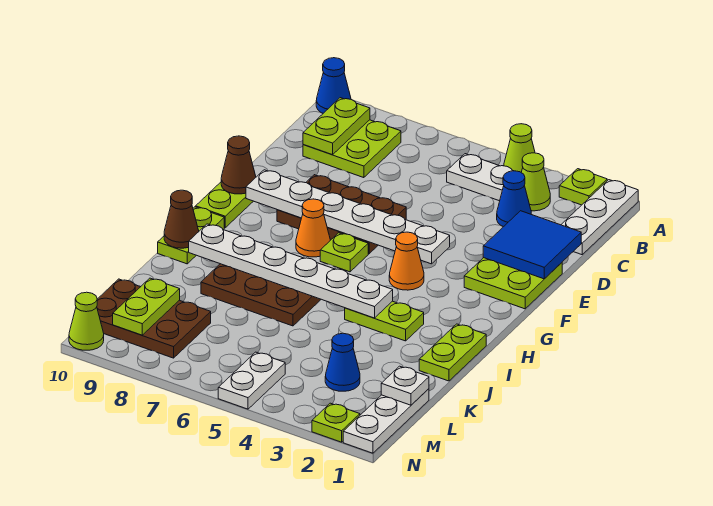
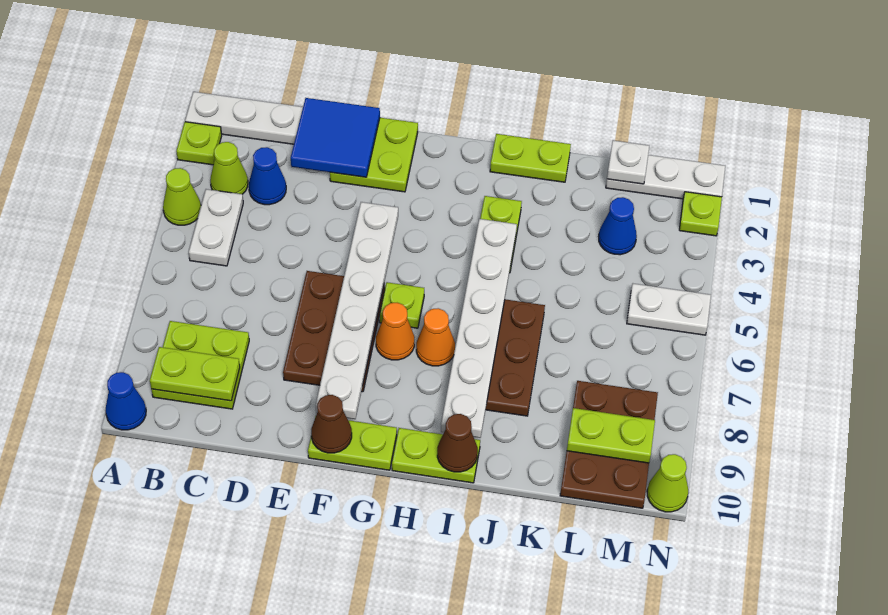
orange 1x1 cone [389,232,424,290] -> orange 1x1 cone moved to [416,308,455,366]

